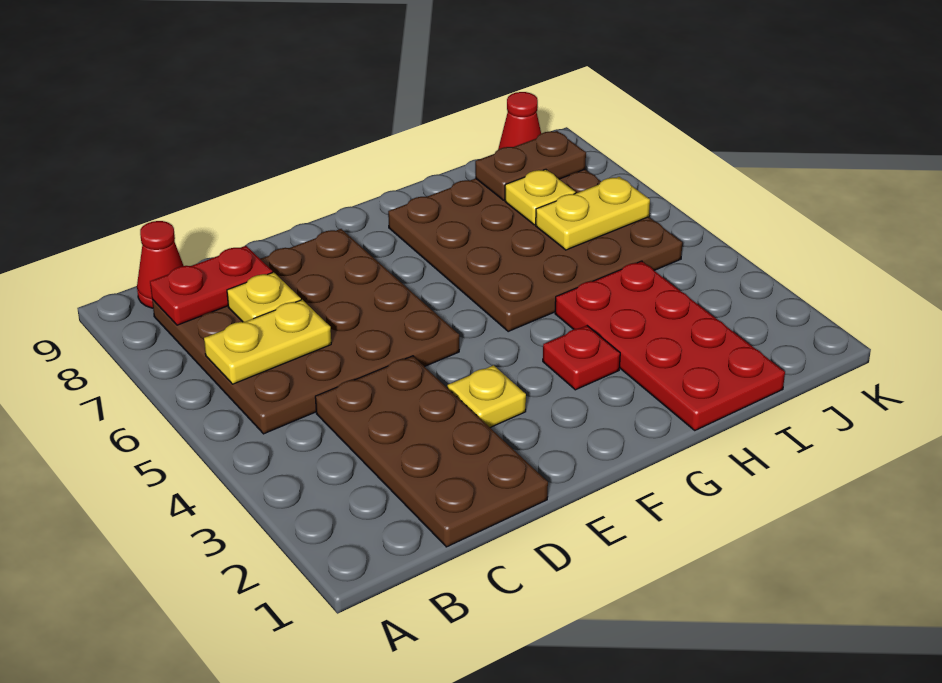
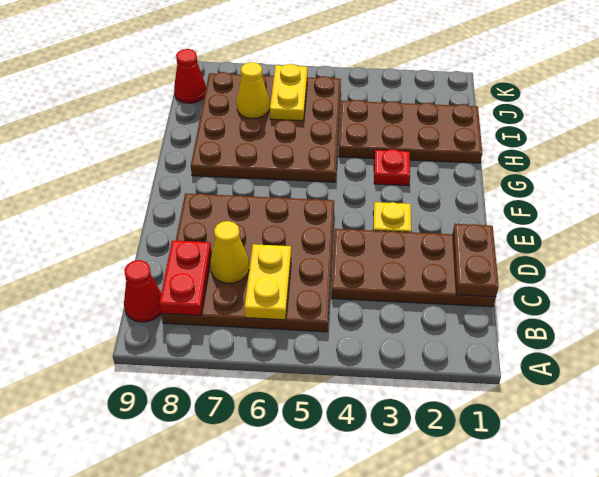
yellow 1x1 plate [227,272,301,322] -> yellow 1x1 cone [210,221,249,283]
red 2x4 plate [555,261,785,430] -> brown 2x4 plate [339,100,482,163]
yellow 1x1 plate [505,169,575,225] -> yellow 1x1 cone [237,62,270,119]
brown 1x2 plate [475,131,586,200] -> brown 1x2 plate moved to [453,224,499,297]

